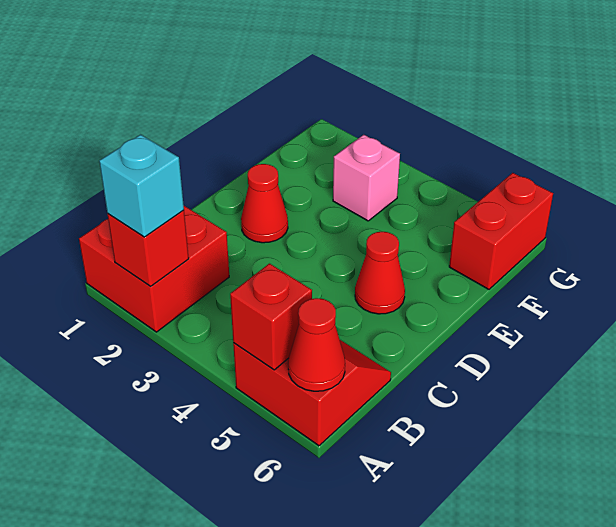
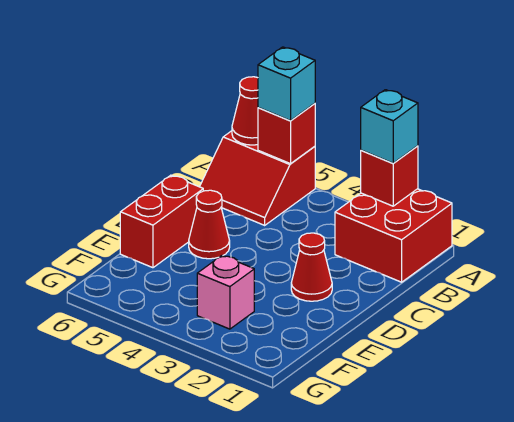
none -> cyan 1x1 brick [258,47,315,121]
red 1x2 brick [449,173,553,289] -> red 1x2 brick moved to [120,175,203,268]

